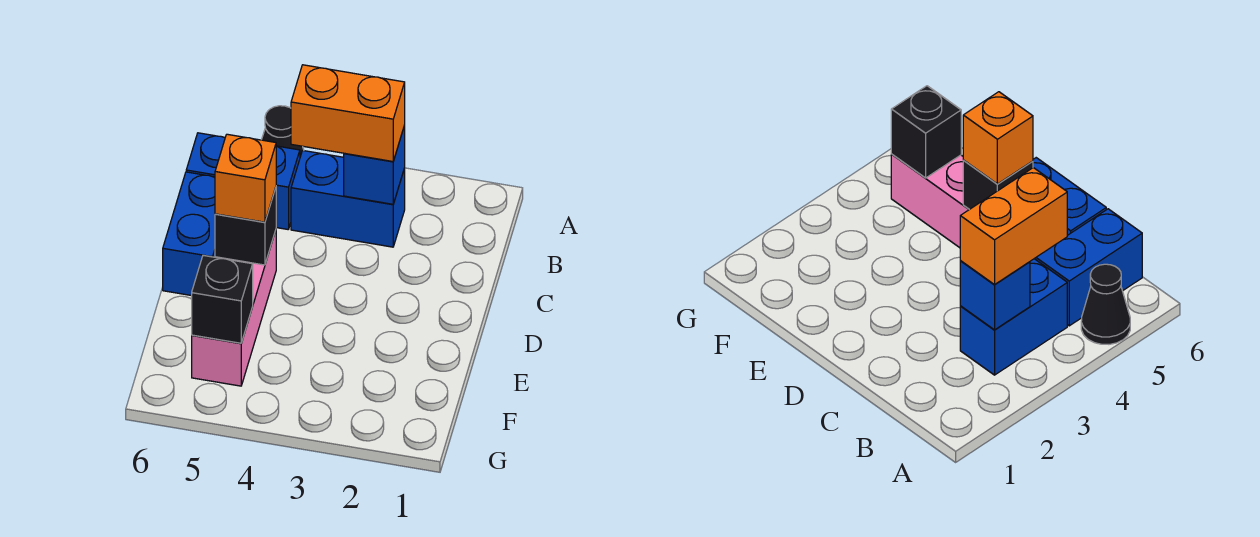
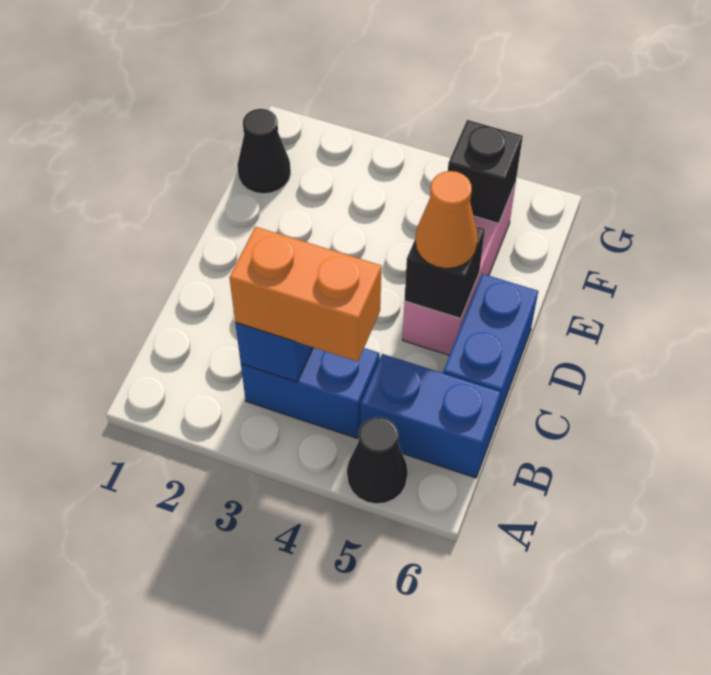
orange 1x1 brick [215,134,276,222] -> orange 1x1 cone [415,171,478,269]
none -> black 1x1 cone [237,109,291,194]

